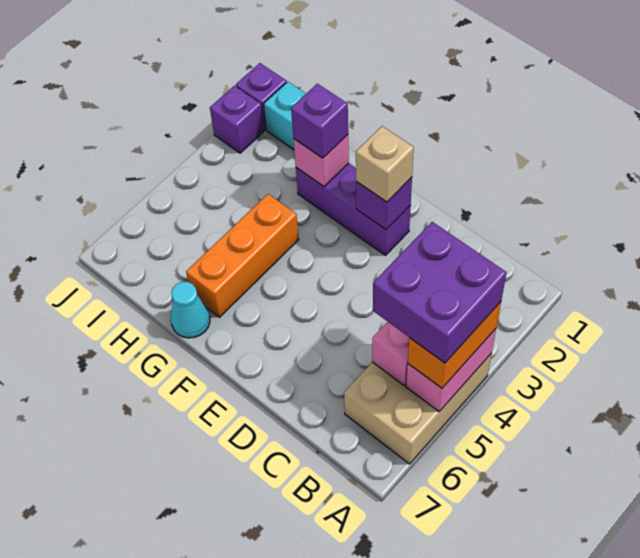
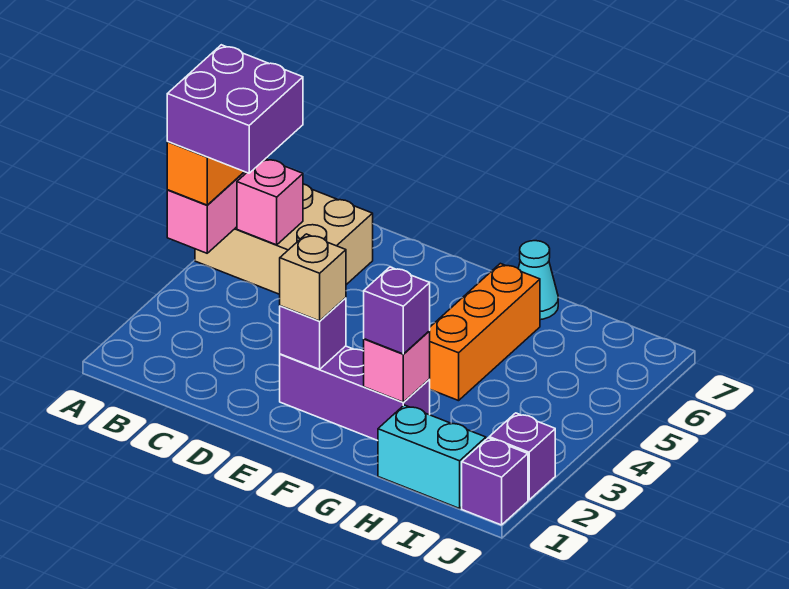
tan 2x3 brick [344,353,492,464] -> tan 2x3 brick turned to [195,184,373,294]

